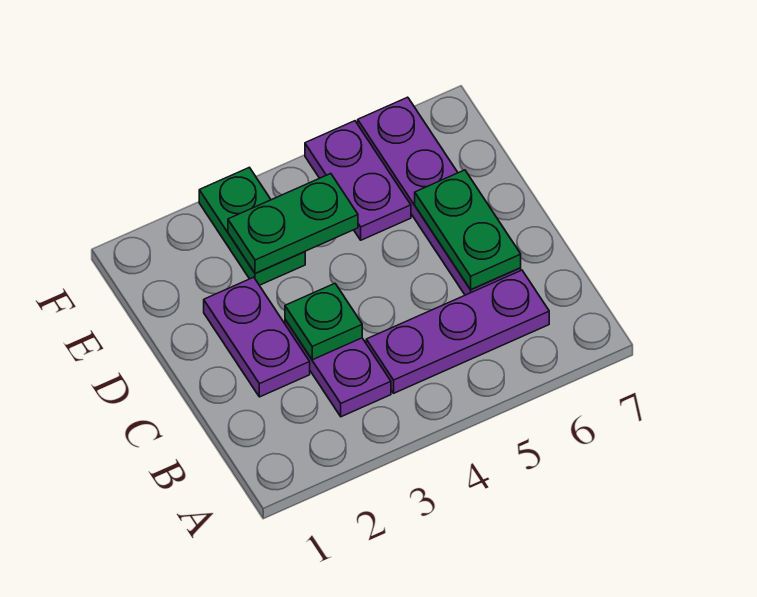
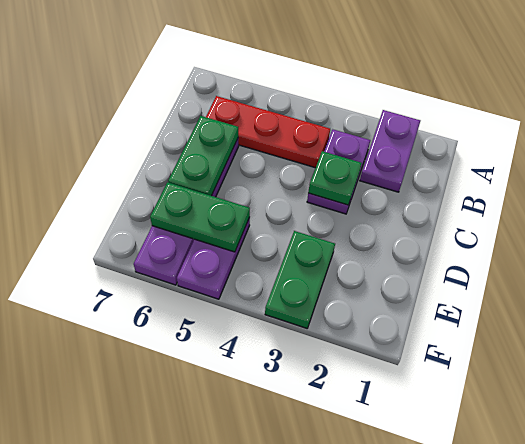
purple 1x3 plate [366,270,549,393] -> red 1x3 plate [206,96,330,168]
purple 1x2 plate [204,277,310,397] -> purple 1x2 plate moved to [360,110,420,192]
green 1x2 plate [228,174,358,273] -> green 1x2 plate moved to [150,182,250,252]

